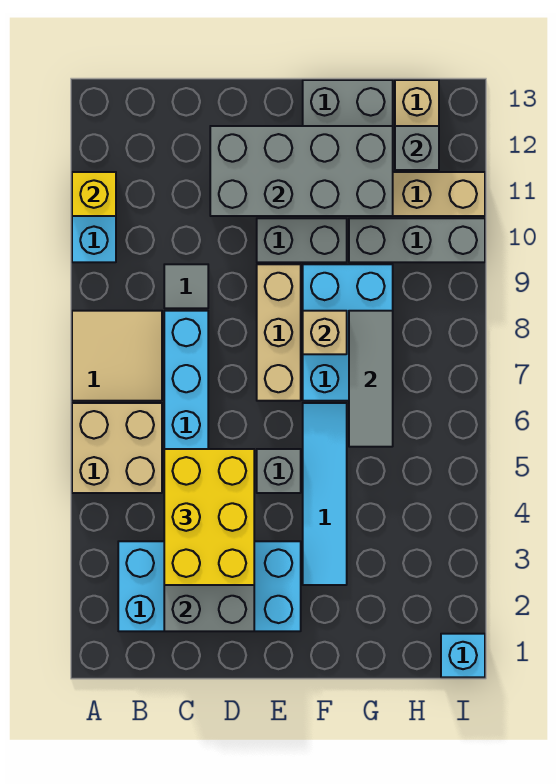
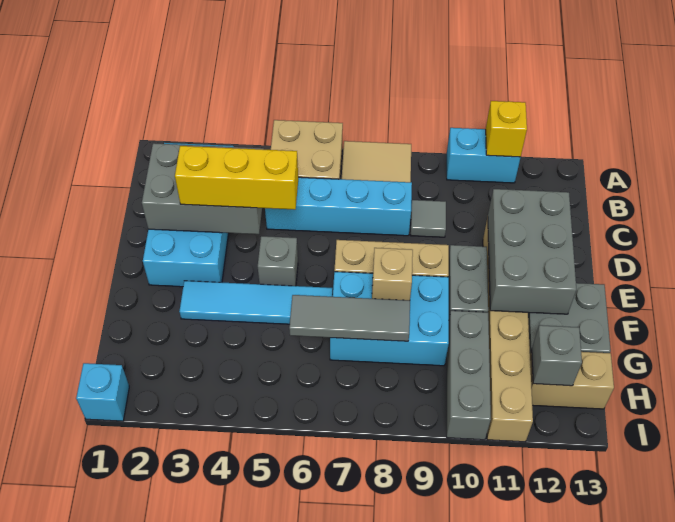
yellow 2x3 brick [164,449,254,585] -> yellow 1x3 brick [175,146,298,210]
grey 2x4 brick [210,126,393,216] -> grey 2x3 brick [488,189,576,314]

